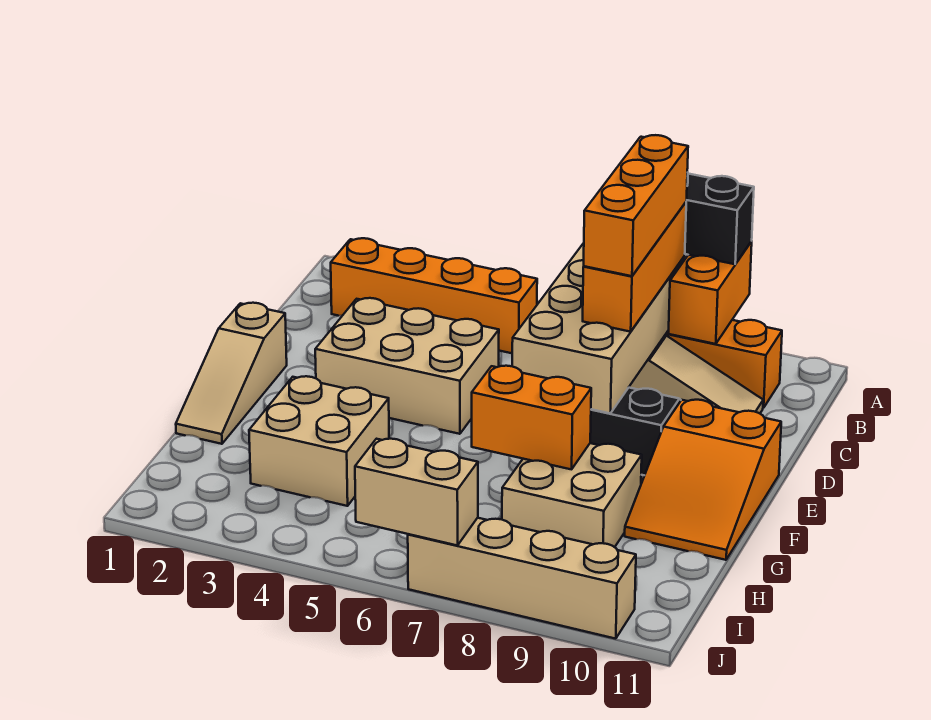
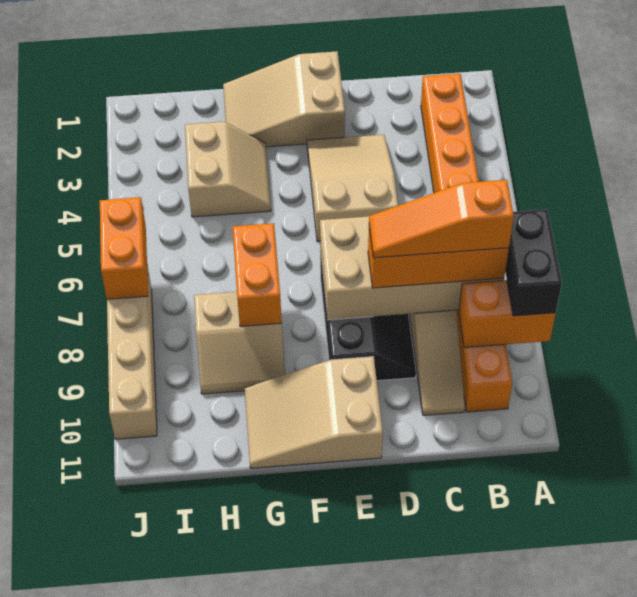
orange 1x3 brick [584,135,688,276] -> orange 1x3 slope [369,180,514,258]
tan 2x3 brick [315,298,499,434] -> tan 2x3 slope [307,135,398,242]
tan 1x3 slope [176,303,287,444] -> tan 2x3 slope [223,51,345,147]
orange 2x3 slope [625,400,781,560] -> tan 2x3 slope [245,357,383,468]
tan 2x2 brick [249,376,389,506] -> tan 2x2 slope [185,122,271,217]
tan 2x2 brick [502,443,642,547] -> tan 2x2 slope [194,292,285,394]
tan 1x2 brick [355,439,478,546] -> orange 1x2 brick [100,197,148,299]

